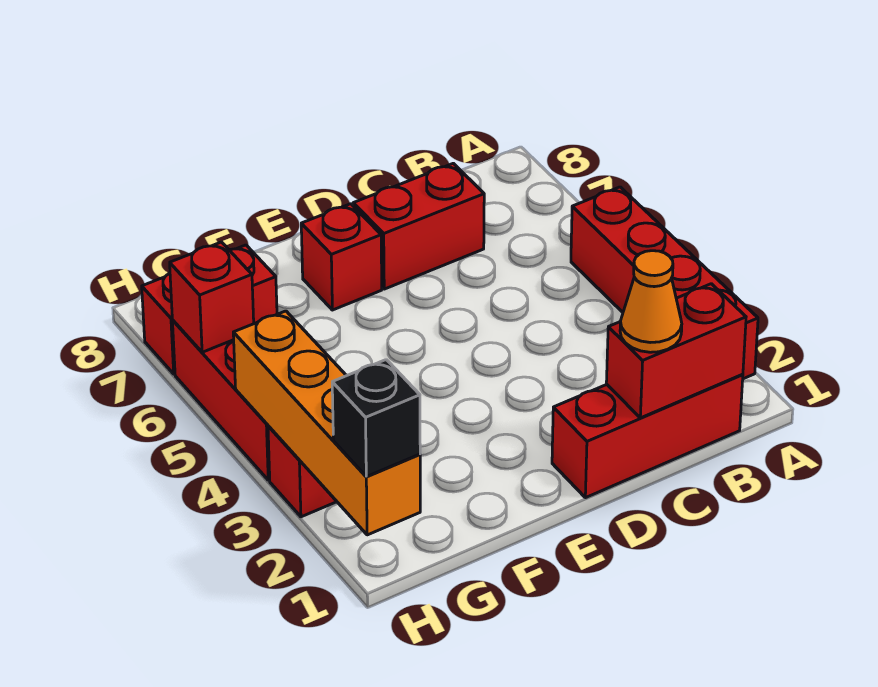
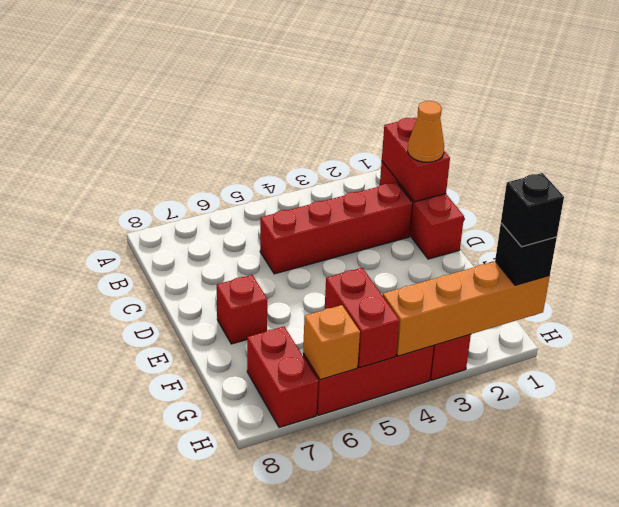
red 1x4 brick [571,187,758,379] -> red 1x4 brick moved to [260,182,413,274]
red 1x2 brick [353,163,484,289] -> red 1x2 brick moved to [325,268,399,368]
none -> black 1x1 brick [501,173,564,247]
red 1x1 brick [170,242,254,352] -> orange 1x1 brick [303,305,360,380]

